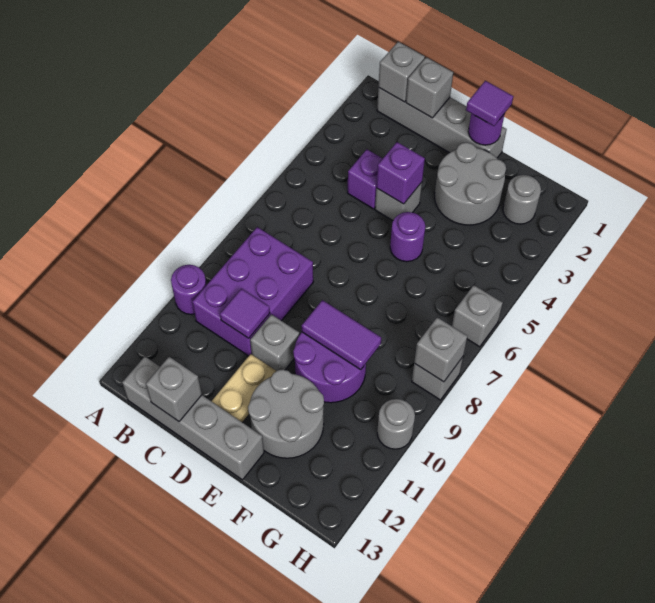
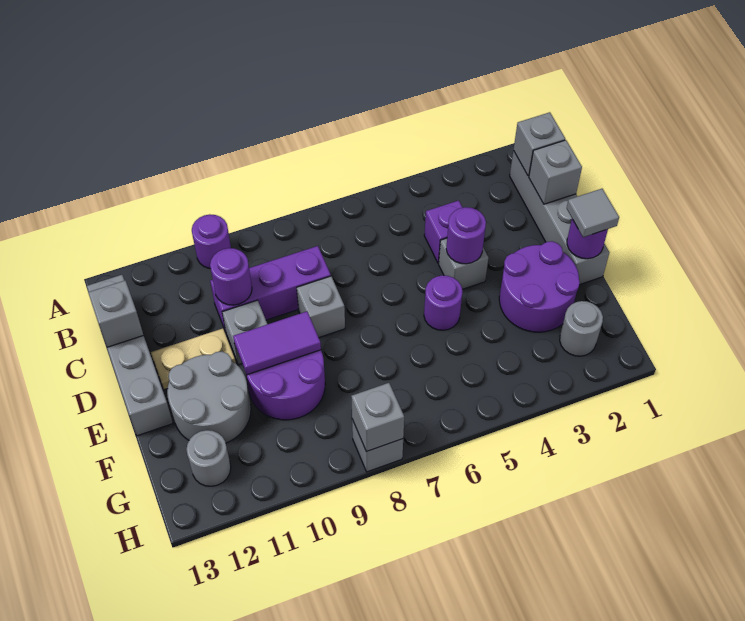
purple 2x3 brick [192,227,313,356] -> purple 1x3 brick [210,246,331,332]
purple 1x1 tile [220,289,270,338] -> purple 1x1 round brick [210,248,252,305]
purple 1x1 brick [376,142,425,204] -> purple 1x1 round brick [446,207,486,264]
purple 1x1 tile [466,81,513,126] -> grey 1x1 tile [567,189,619,237]
grey 2x2 round brick [435,142,506,225] -> purple 2x2 round brick [499,241,580,332]
purple 1x2 tile [302,300,381,370] -> purple 1x2 tile turned to [233,311,321,375]
grey 1x1 brick [452,285,503,347] -> grey 1x1 brick moved to [297,276,345,338]
grey 1x1 round brick [377,399,415,449] -> grey 1x1 round brick moved to [186,430,231,486]

